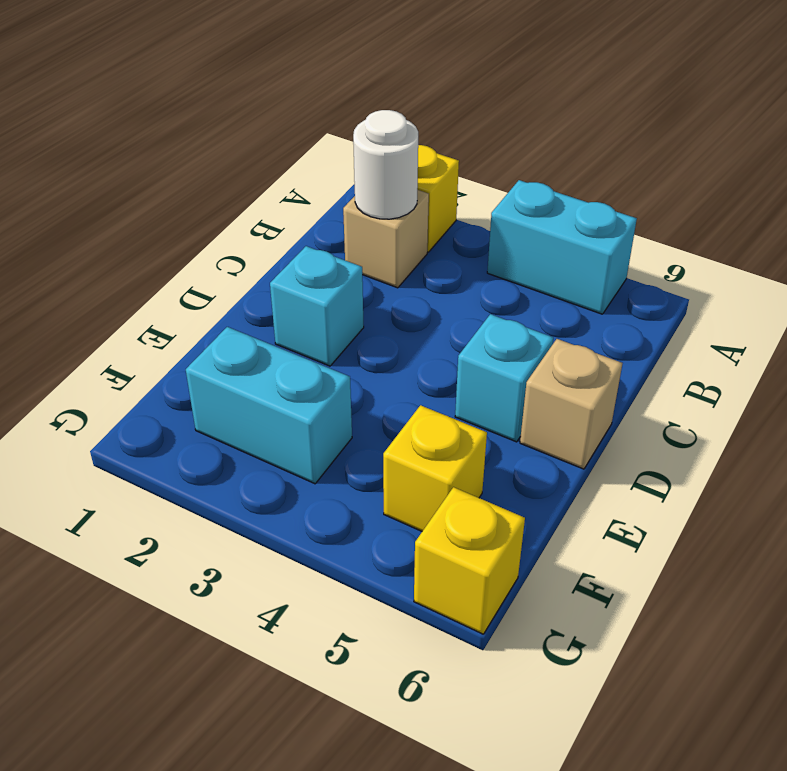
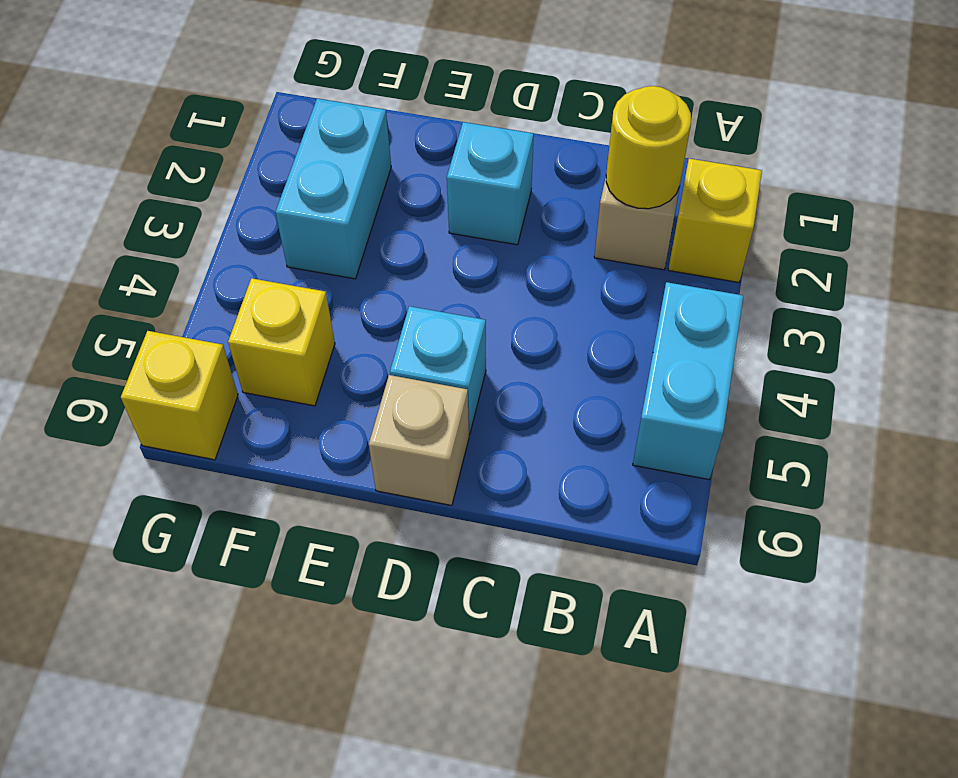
white 1x1 round brick [353,110,418,219] -> yellow 1x1 round brick [606,86,691,209]

